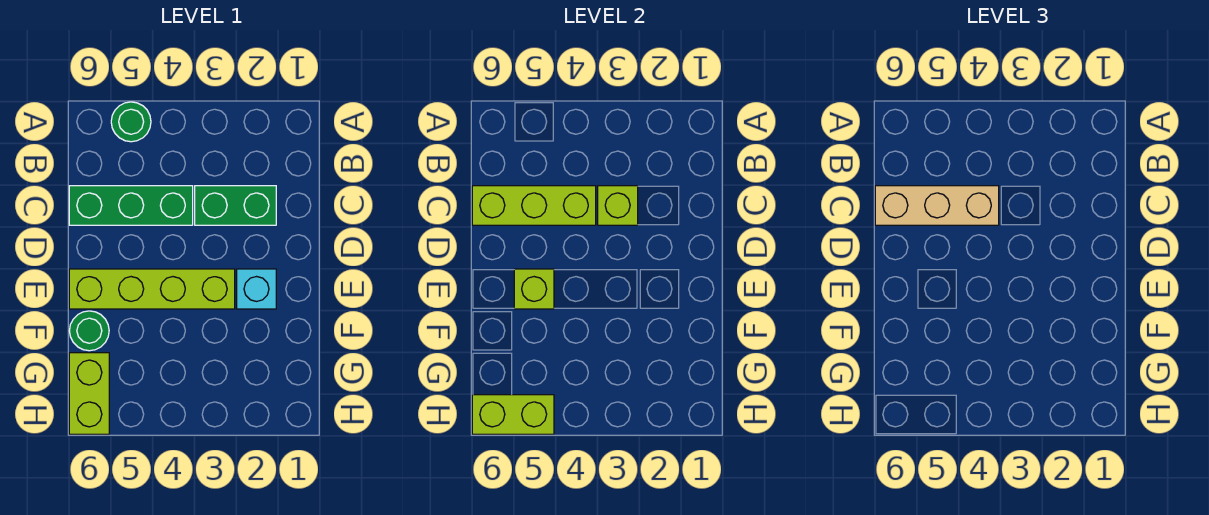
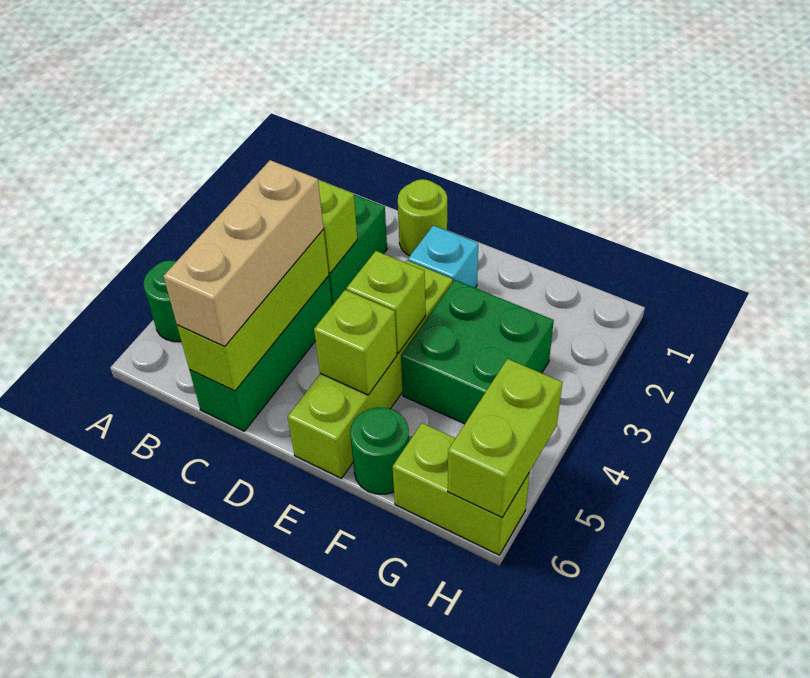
none -> lime 1x1 round brick [398,179,447,256]
none -> lime 1x1 brick [347,251,425,353]
none -> green 2x2 brick [401,280,554,424]

